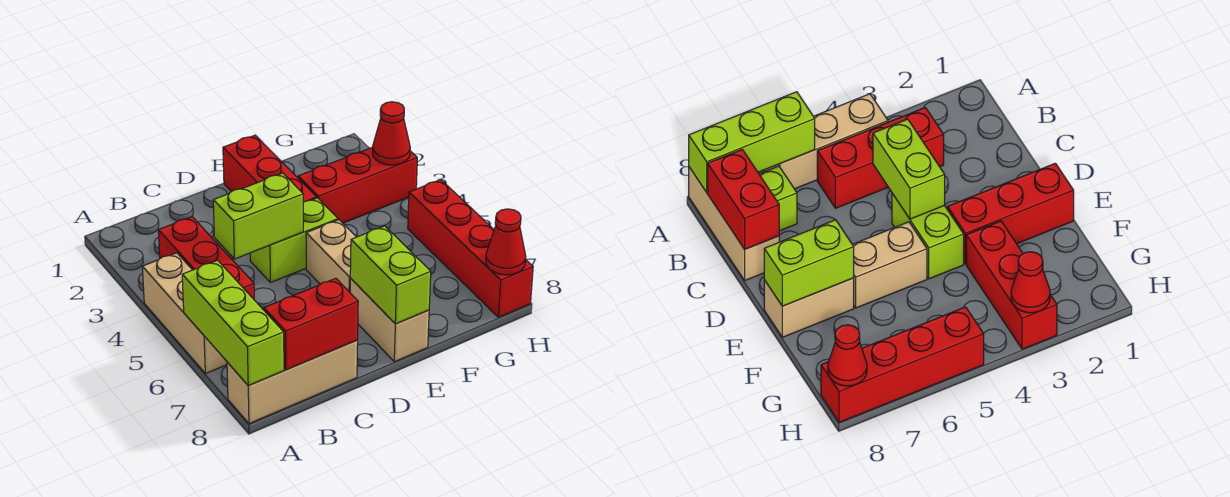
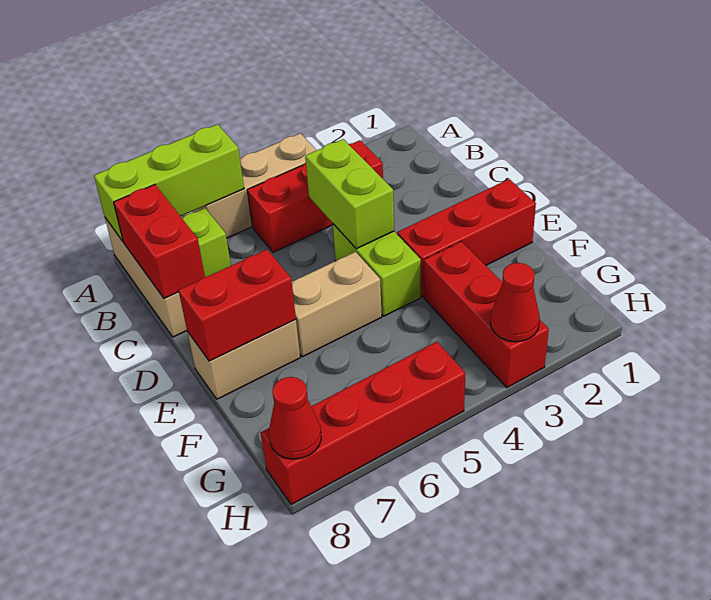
lime 1x2 brick [350,226,431,324] -> red 1x2 brick [179,249,296,361]

